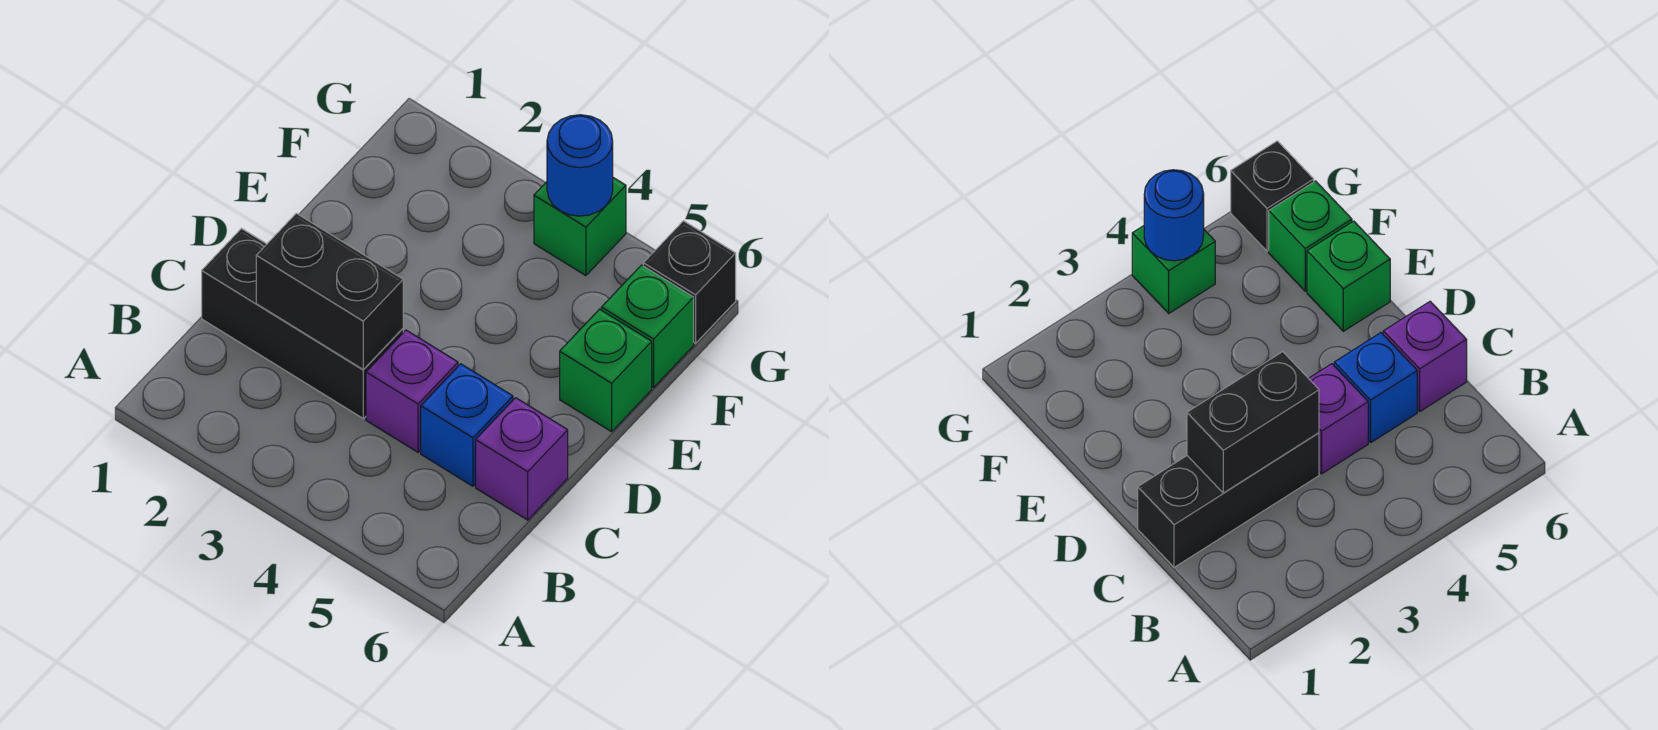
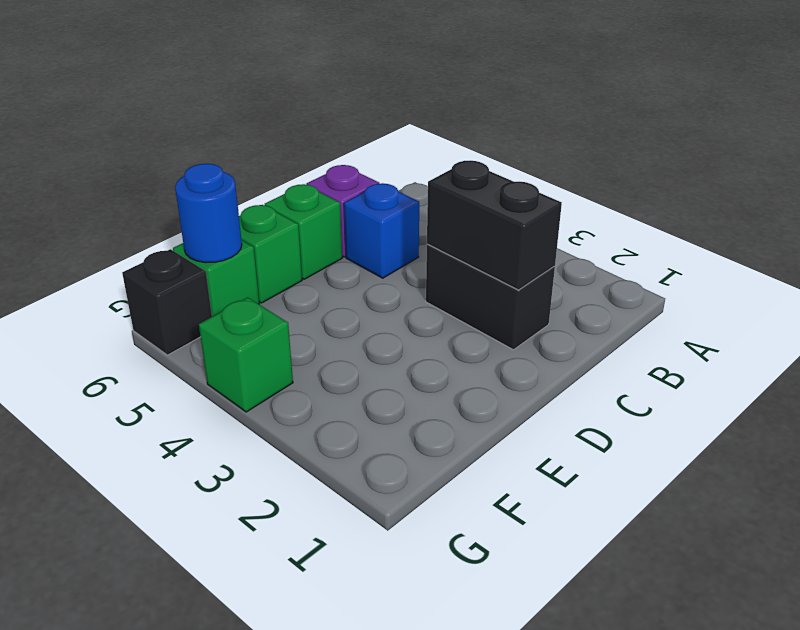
black 1x3 brick [202,229,403,418] -> black 1x2 brick [426,244,555,350]
purple 1x1 brick [366,330,458,452] -> none
none -> green 1x1 brick [265,184,342,279]
blue 1x1 round brick [547,115,613,216] -> blue 1x1 round brick moved to [175,164,242,263]

